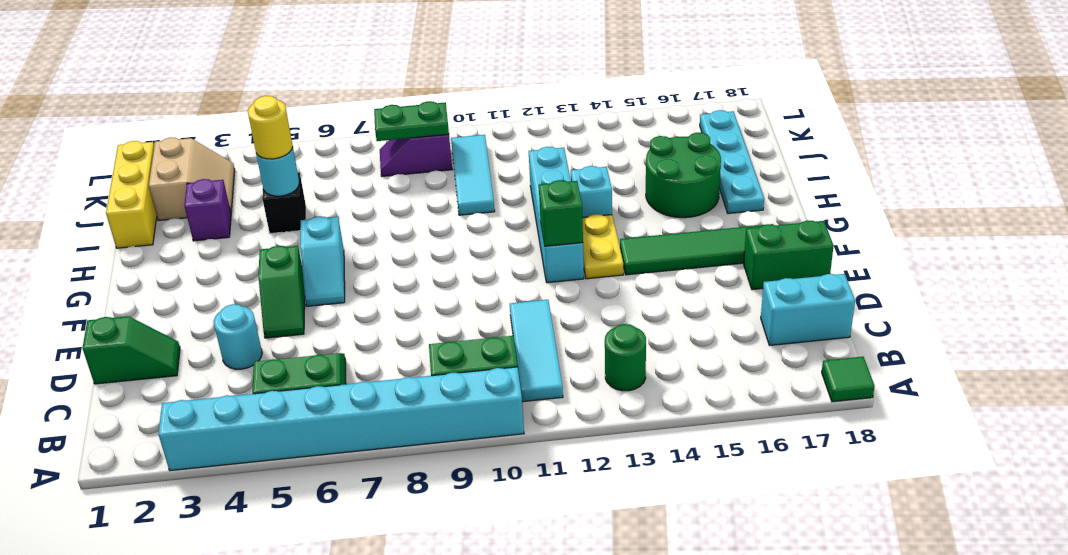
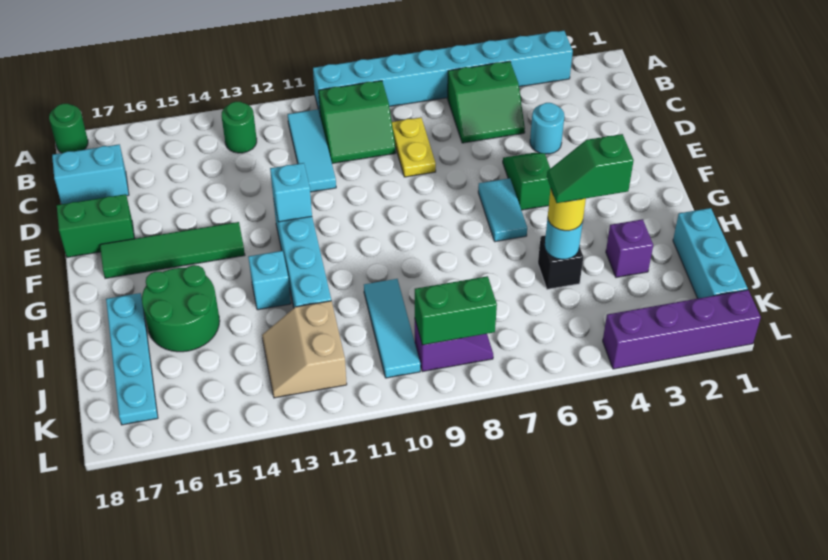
green 1x1 tile [822,357,875,402] -> green 1x1 round brick [49,104,88,153]
green 1x2 slope [82,316,180,384] -> green 1x2 slope moved to [547,134,634,203]
cyan 1x2 slope [300,216,345,306] -> cyan 1x2 tile [478,178,527,242]
green 1x1 brick [539,180,583,246] -> cyan 1x1 brick [270,163,312,222]
yellow 1x2 plate [582,214,623,279] -> yellow 1x2 plate moved to [392,118,436,177]
yellow 1x3 brick [106,141,157,248] -> cyan 1x3 brick [673,208,748,298]
tan 2x2 slope [149,137,235,221] -> tan 2x2 slope moved to [262,301,347,398]
green 1x2 plate [374,101,449,141] -> green 1x2 brick [415,276,497,345]
none -> purple 1x4 brick [603,290,761,369]

